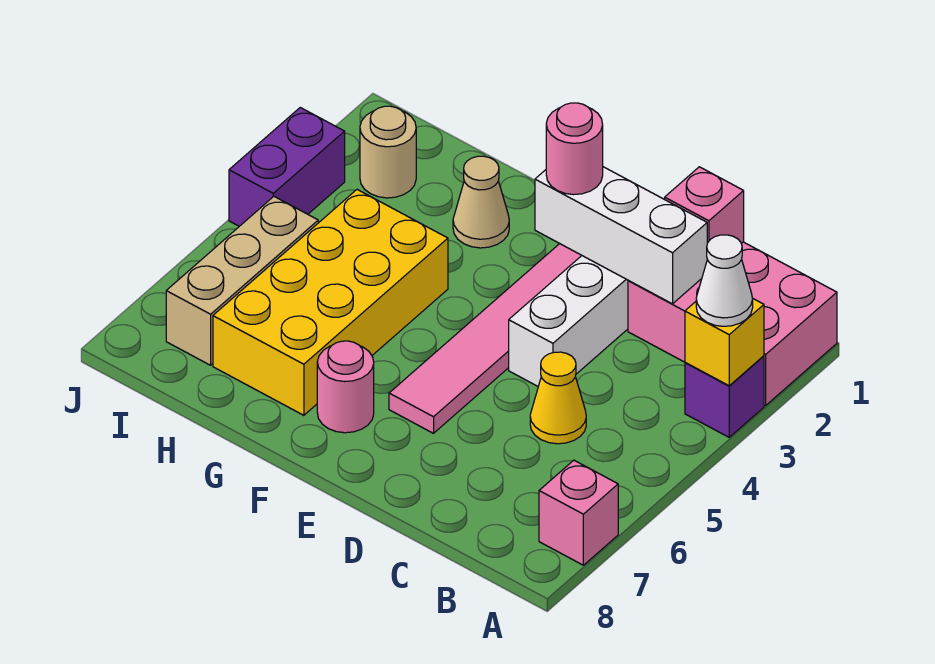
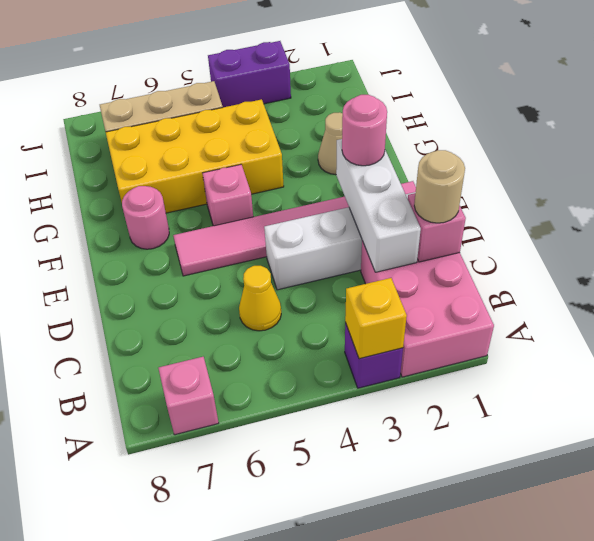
white 1x1 cone [696,235,753,326] -> none
none -> pink 1x1 brick [203,165,253,226]
tan 1x1 round brick [360,106,416,198] -> tan 1x1 round brick moved to [414,150,465,223]

